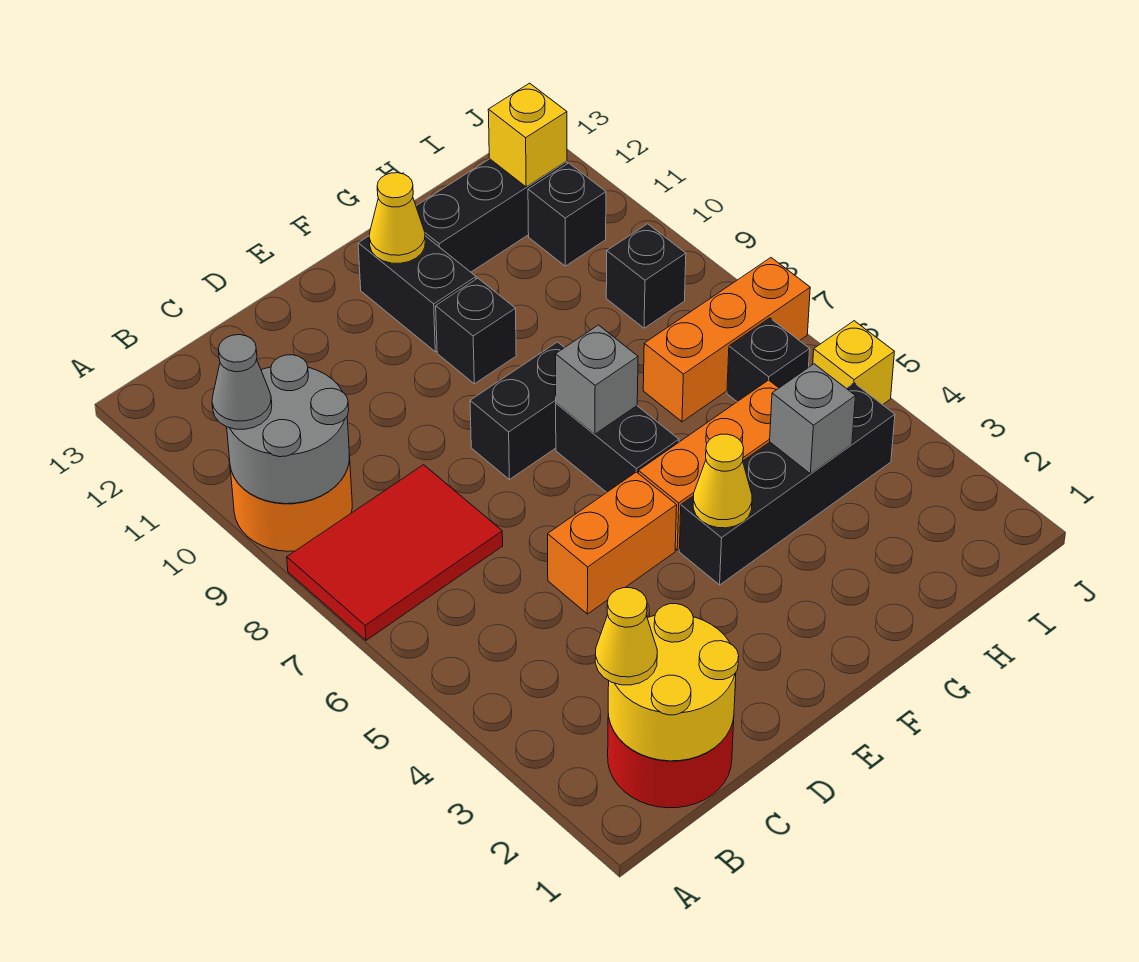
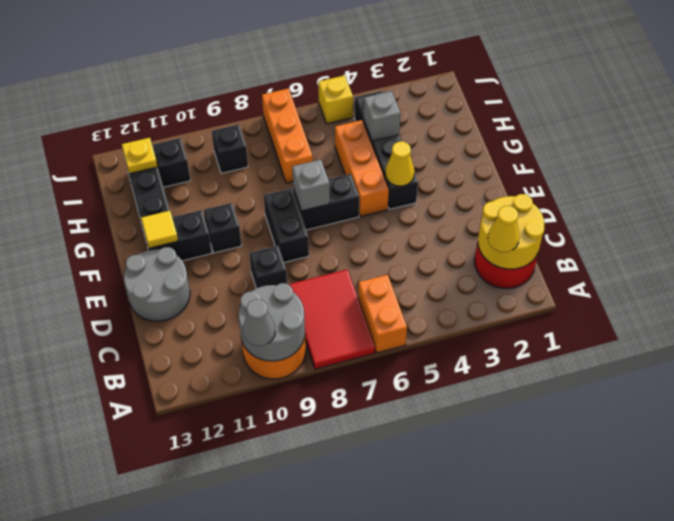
orange 1x2 brick [548,472,677,614] -> orange 1x2 brick moved to [358,275,407,353]
none -> grey 2x2 round brick [124,247,190,321]
yellow 1x1 cone [369,173,425,263] -> yellow 1x1 tile [141,211,178,248]
black 1x1 brick [727,318,810,402] -> black 1x1 brick moved to [249,246,287,289]
yellow 1x1 brick [488,83,567,187] -> yellow 1x1 plate [122,138,158,174]

